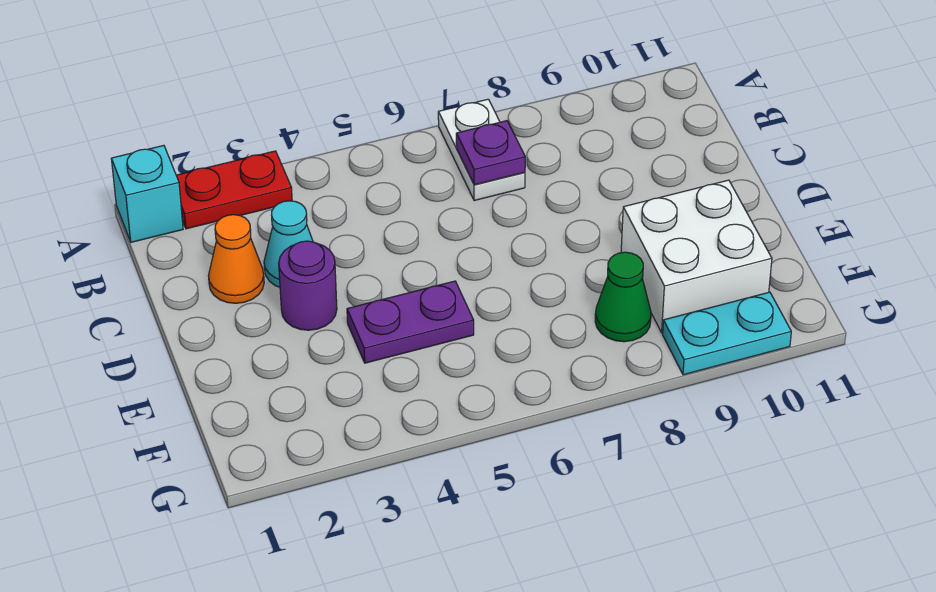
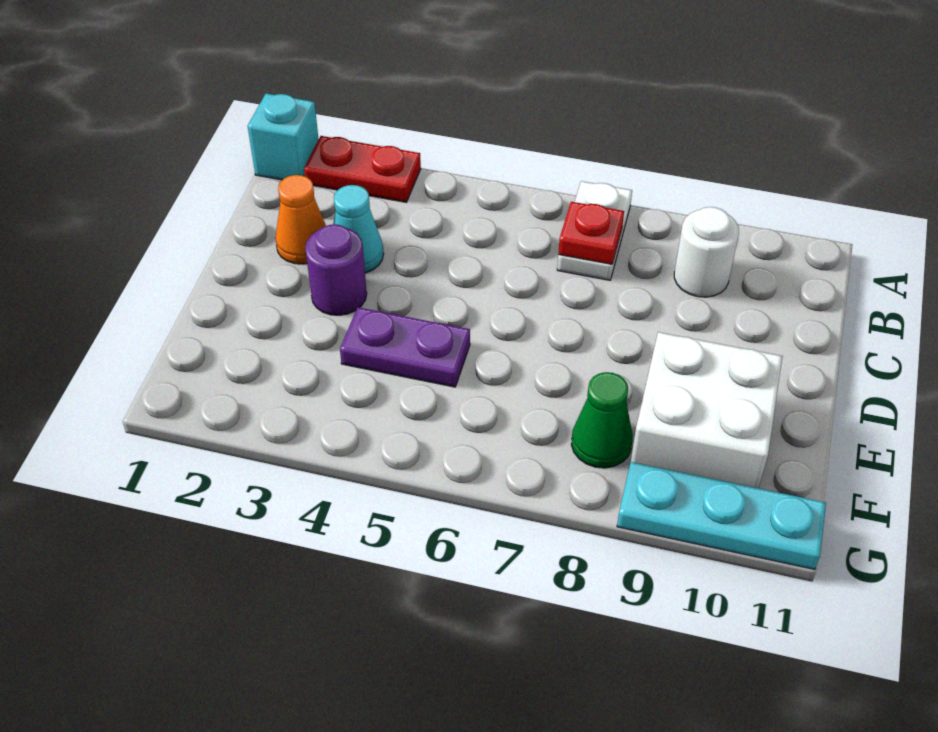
purple 1x1 plate [456,121,525,185] -> red 1x1 plate [558,202,624,264]
none -> white 1x1 round brick [674,207,739,297]
cyan 1x2 plate [663,292,791,375] -> cyan 1x3 plate [617,462,826,569]

